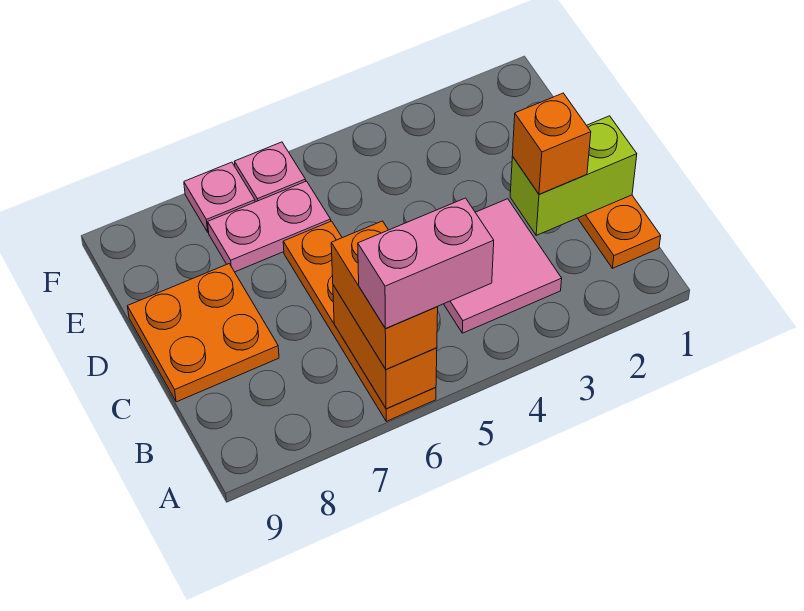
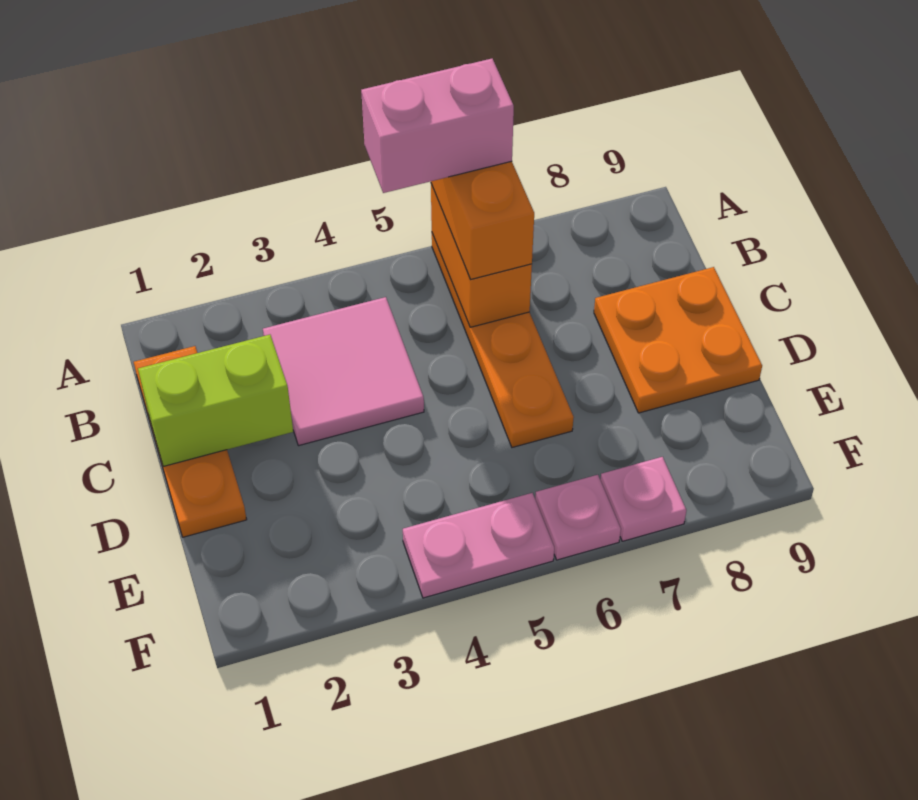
orange 1x1 brick [512,93,591,194] -> none
pink 1x2 plate [208,181,331,272] -> pink 1x2 plate moved to [403,493,554,598]

